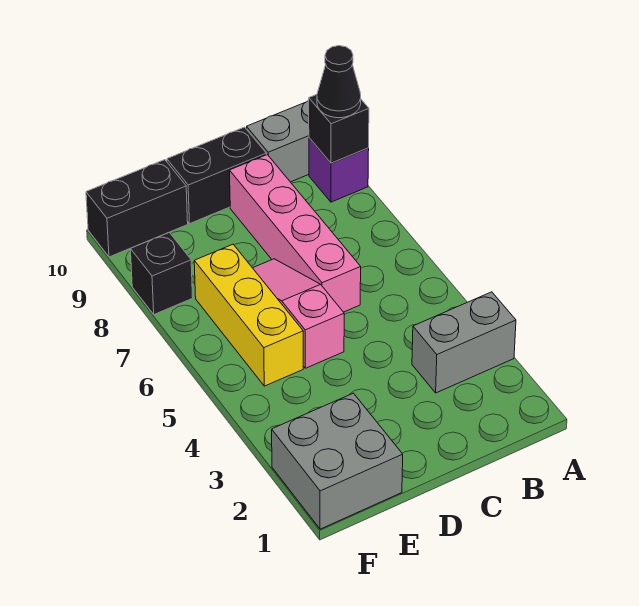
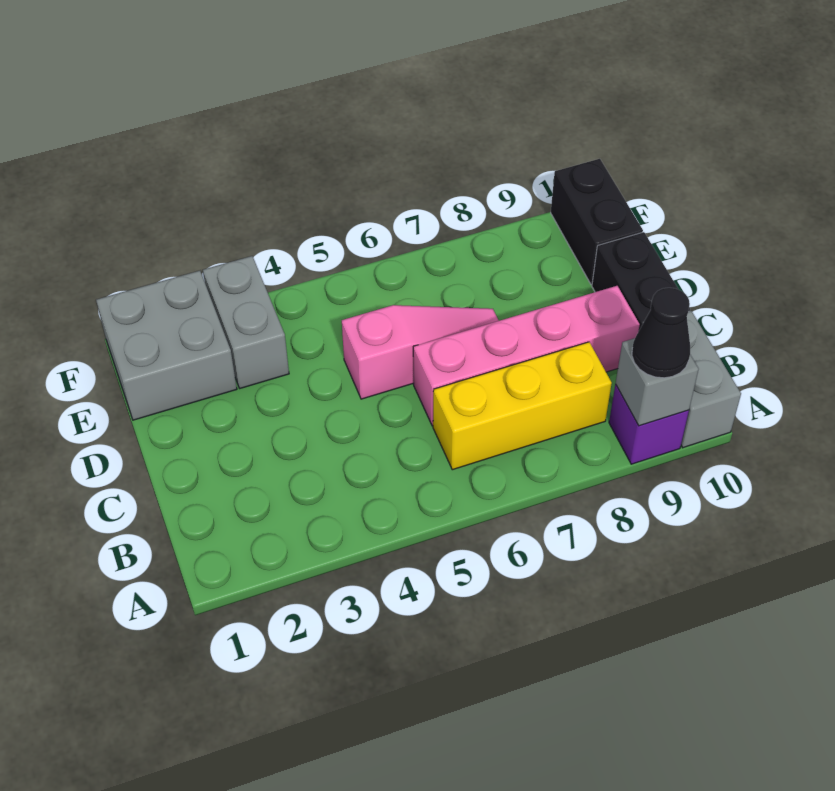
grey 1x2 brick [412,292,516,393] -> grey 1x2 brick moved to [203,256,289,388]
black 1x1 brick [309,95,369,163] -> grey 1x1 brick [616,338,699,426]
yellow 1x3 brick [194,244,303,386] -> yellow 1x3 brick moved to [433,342,612,470]
black 1x1 brick [131,232,193,314] -> none

